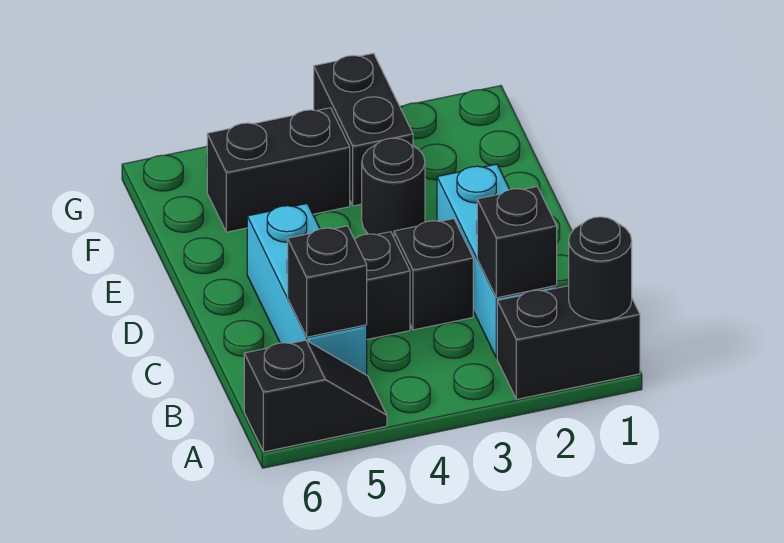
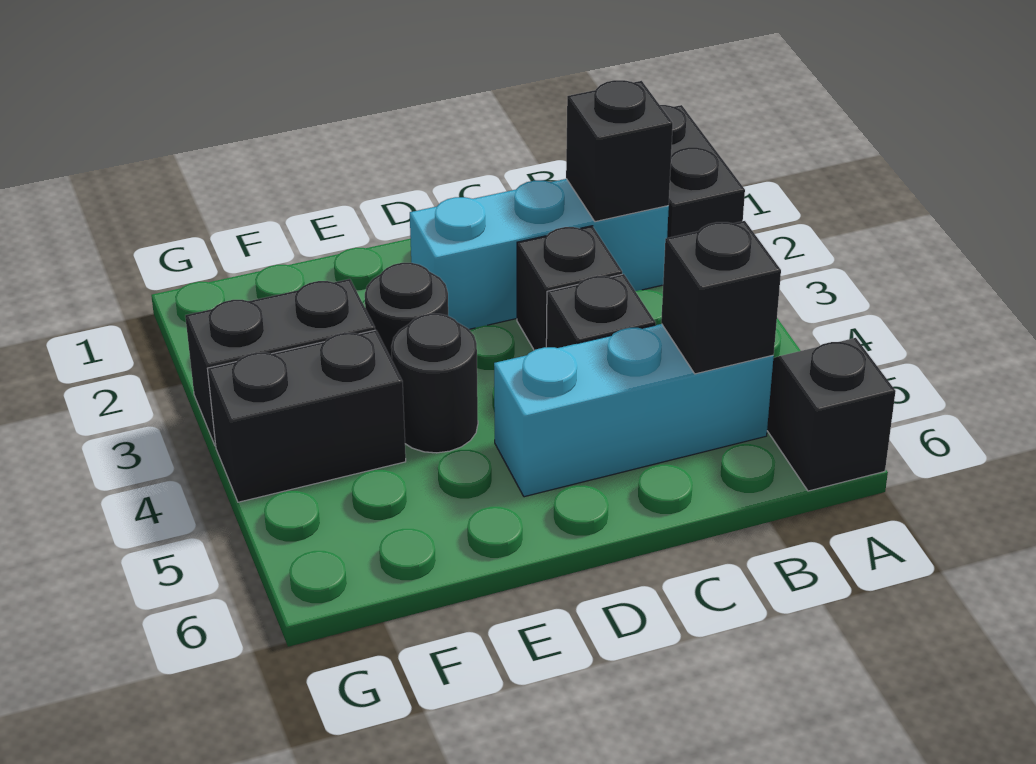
black 1x1 round brick [569,217,632,321] -> black 1x1 round brick moved to [391,314,478,453]
black 1x2 brick [207,108,350,232] -> black 1x2 brick turned to [207,330,406,502]

